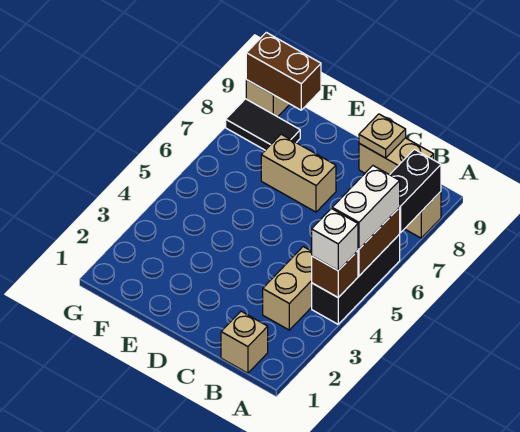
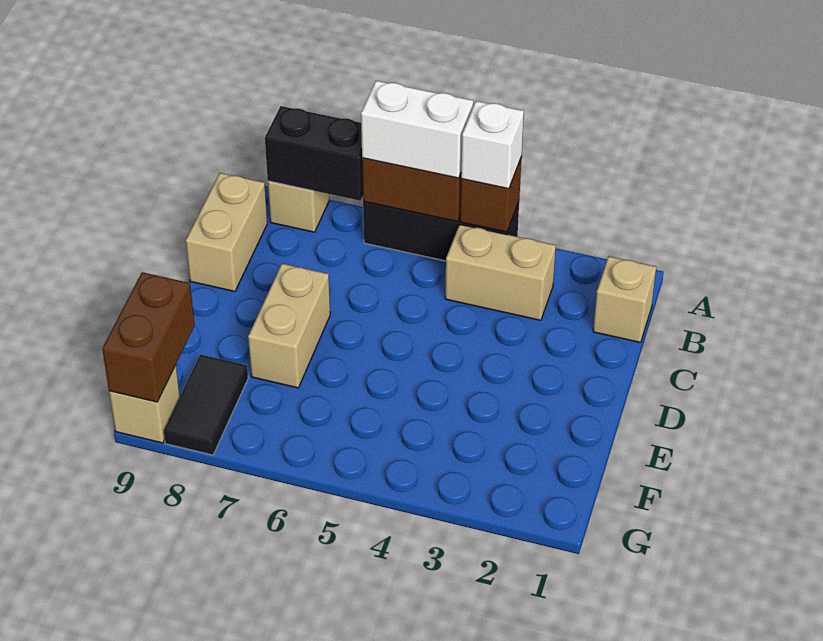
tan 1x1 plate [359,114,406,158] -> none

